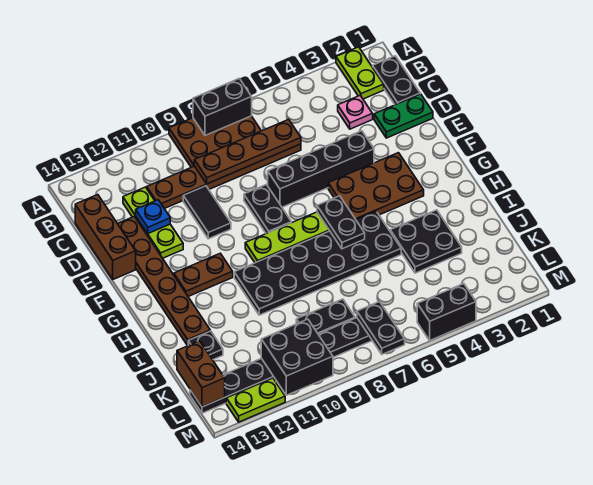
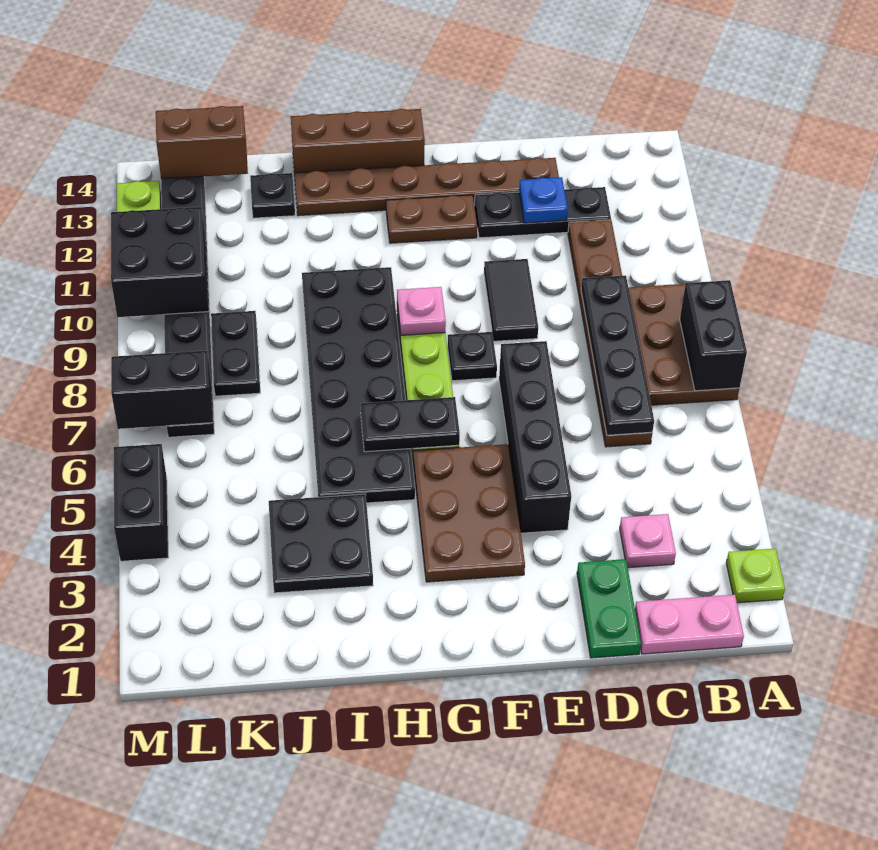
lime 1x2 plate [336,47,384,99] -> lime 1x1 plate [726,548,785,603]
black 1x2 plate [373,56,420,105] -> pink 1x2 plate [635,595,744,654]
brown 1x4 plate [194,119,301,184] -> black 1x4 plate [581,275,654,435]
lime 1x3 plate [123,187,183,258] -> black 1x3 plate [474,187,611,238]
brown 1x3 brick [75,195,136,279] -> brown 1x3 brick moved to [291,109,425,176]
black 1x2 tile [183,186,231,239] -> black 1x2 tile turned to [484,259,538,341]
black 1x2 plate [244,185,291,234] -> black 1x1 plate [447,332,497,381]
none -> pink 1x1 plate [397,287,446,335]
brown 1x2 plate [174,253,233,297] -> brown 1x2 plate turned to [386,195,477,243]
black 1x2 plate [357,302,405,354] -> black 1x2 brick [111,351,213,429]

